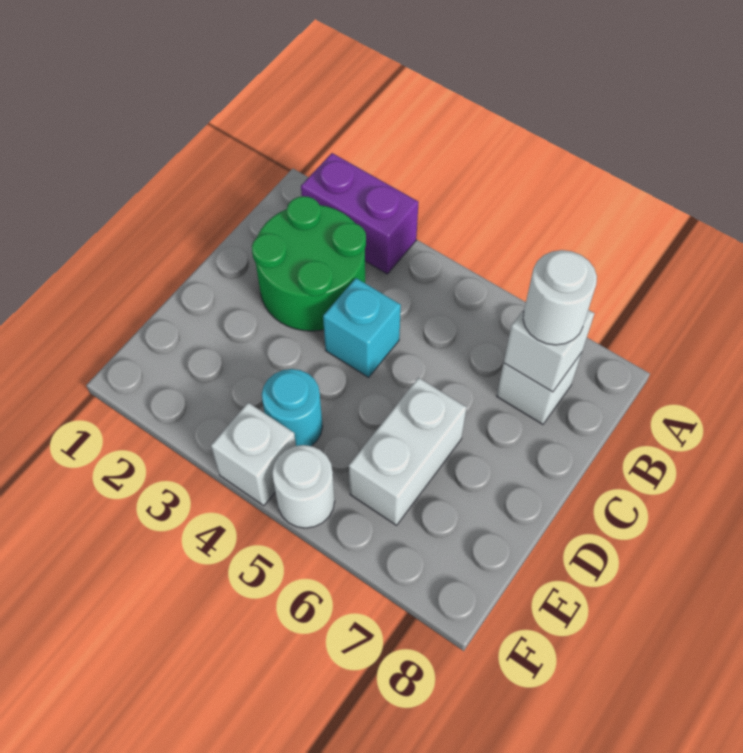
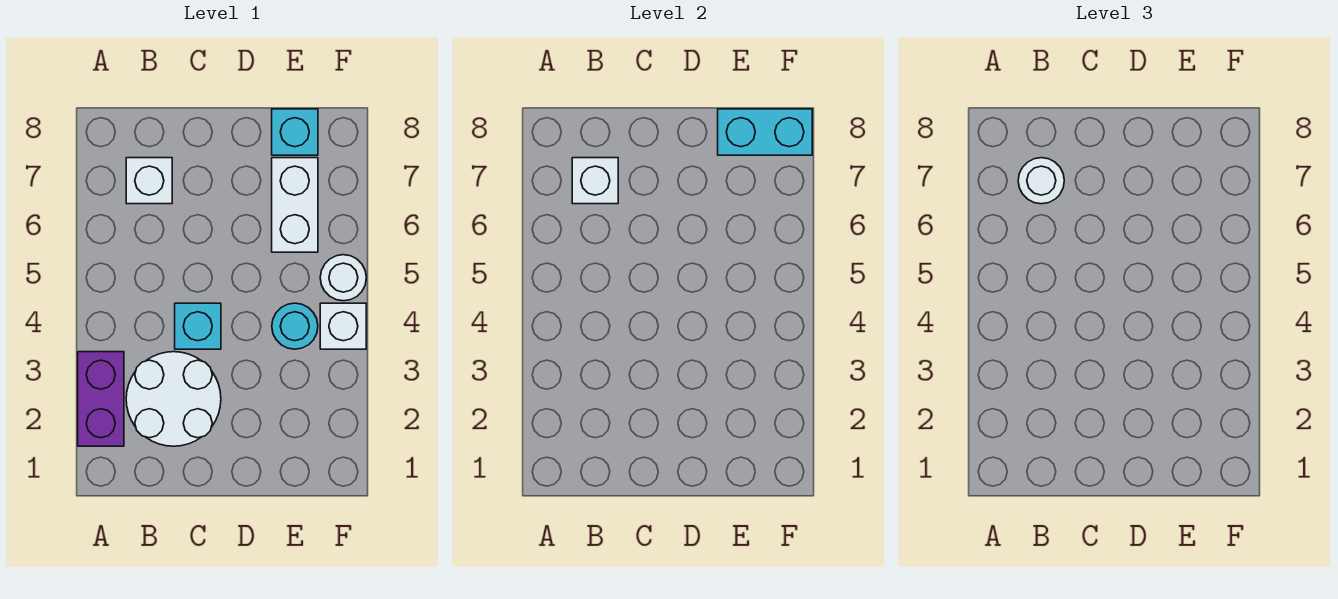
green 2x2 round brick [252,196,366,331] -> white 2x2 round brick [126,352,221,446]
white 1x2 brick [349,378,467,525] -> white 1x2 brick turned to [272,158,318,252]
none -> cyan 1x1 brick [272,109,318,155]
none -> cyan 1x2 brick [718,109,812,155]

